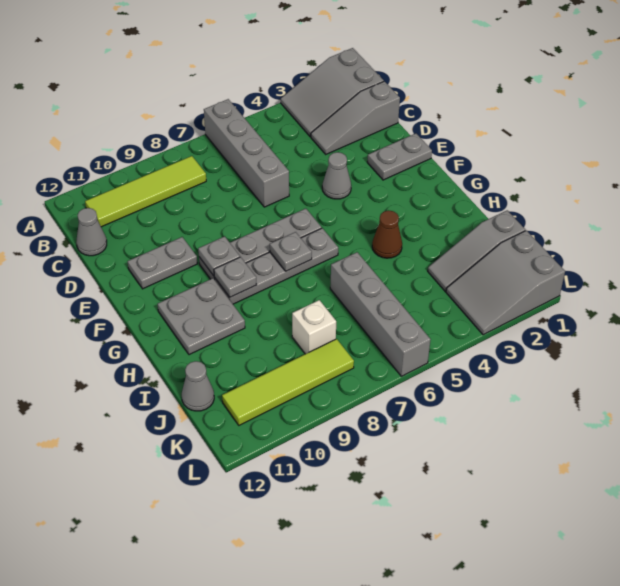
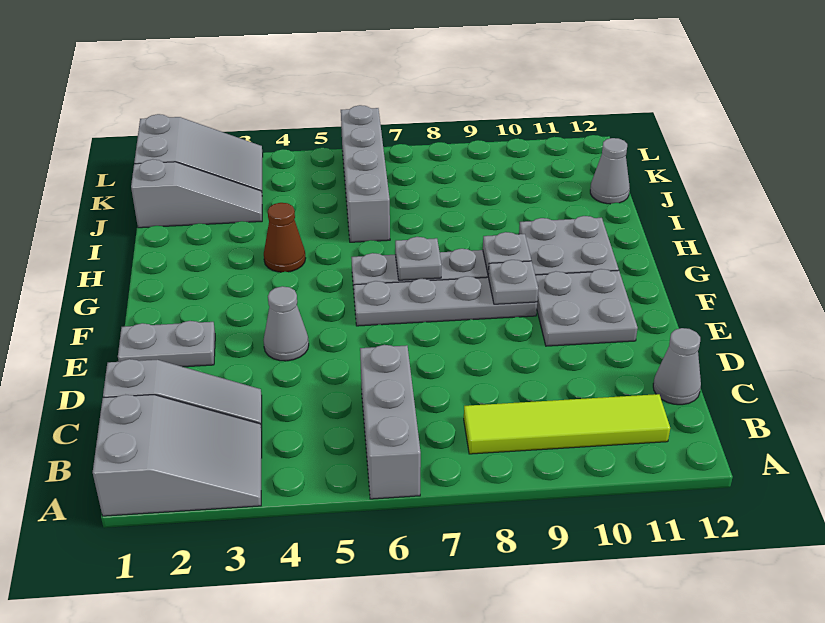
grey 1x4 brick [204,99,289,207] -> grey 1x3 brick [360,345,421,499]
grey 1x2 plate [128,237,197,289] -> grey 2x2 plate [535,269,638,346]
white 1x1 brick [292,300,336,354] -> none
lime 1x4 tile [222,339,354,425] -> none

